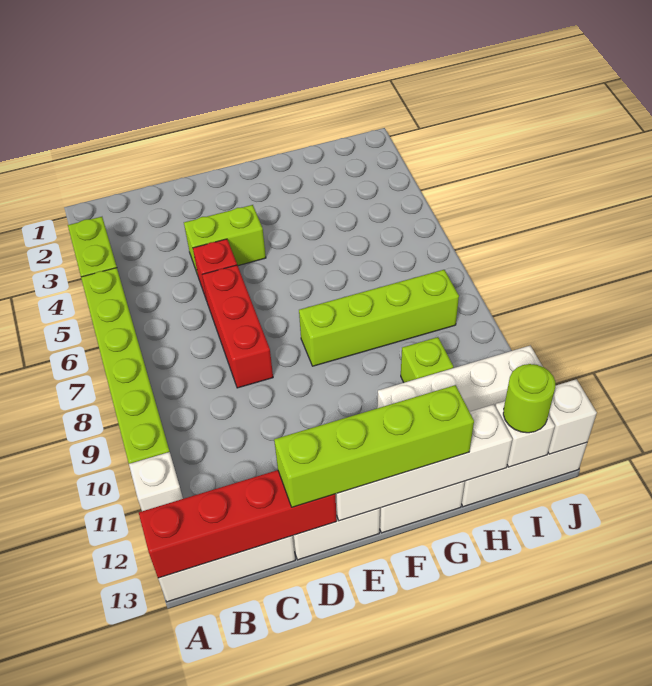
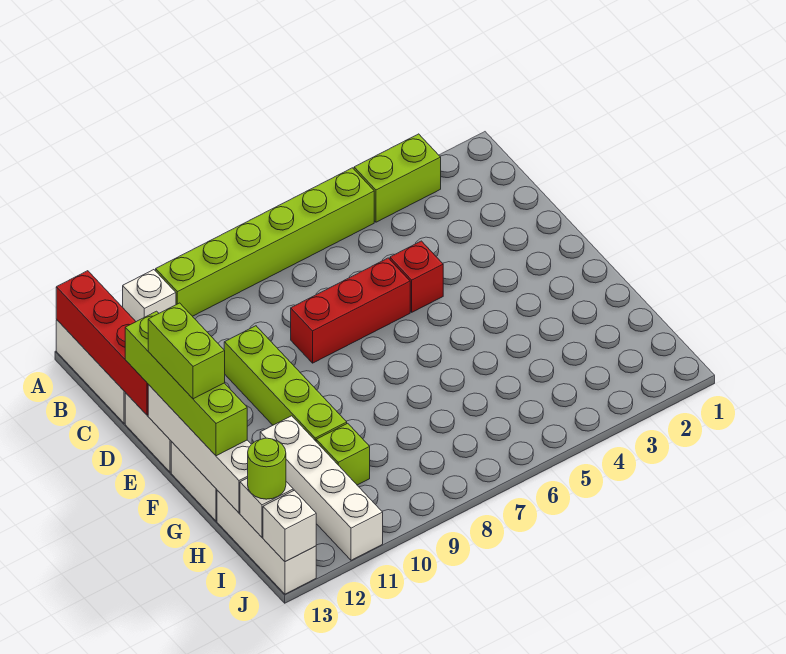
lime 1x2 brick [184,205,266,275] -> lime 1x2 brick moved to [148,303,225,399]
lime 1x4 brick [299,270,459,366] -> lime 1x4 brick moved to [224,326,347,441]

